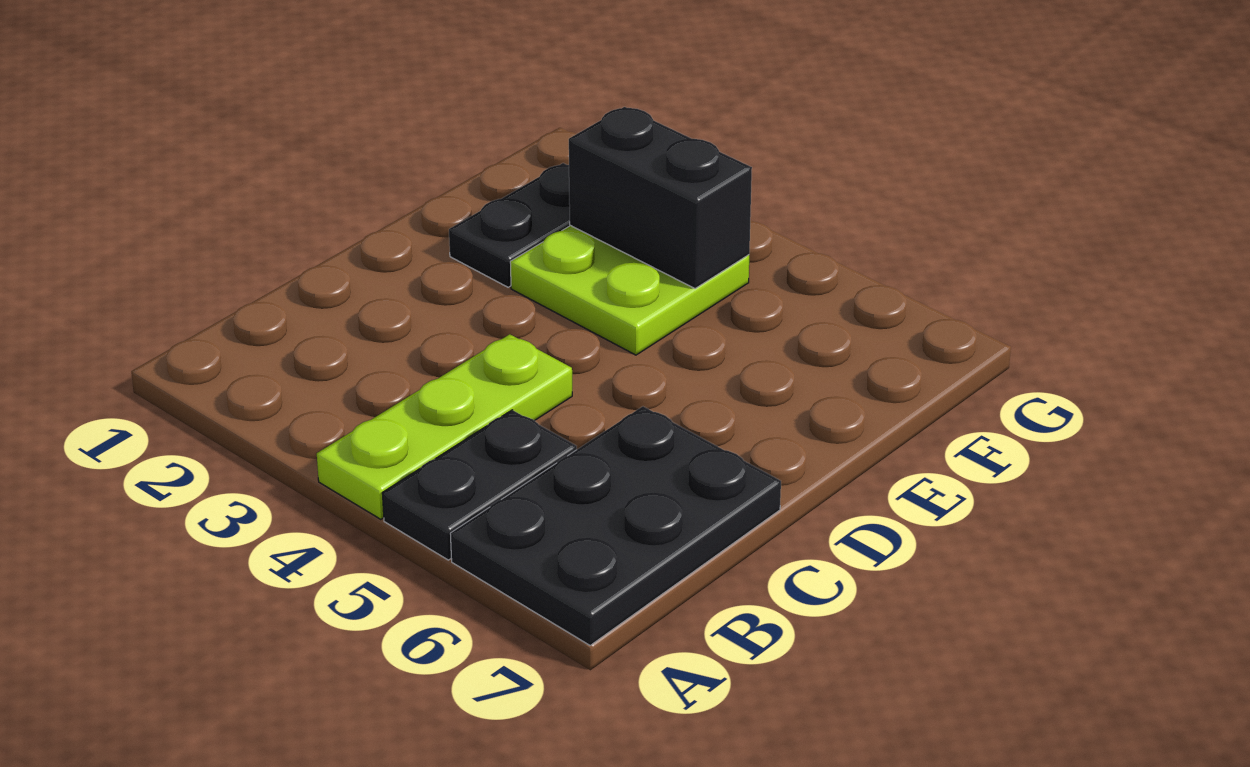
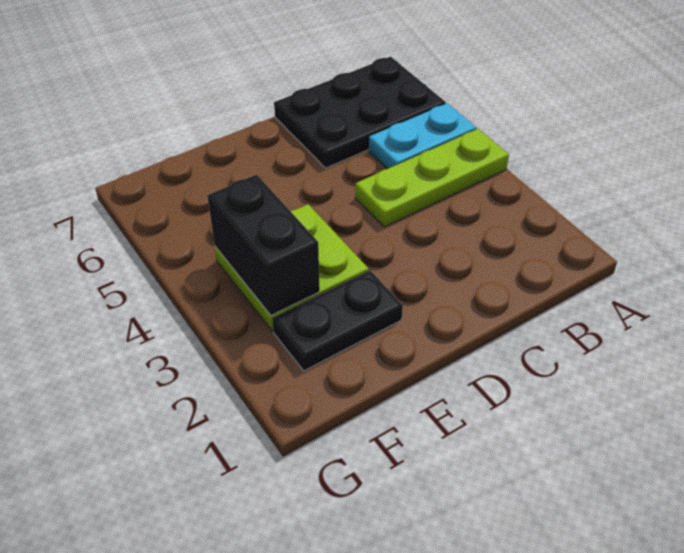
black 1x2 plate [382,410,577,560] -> cyan 1x2 plate [369,103,476,169]

